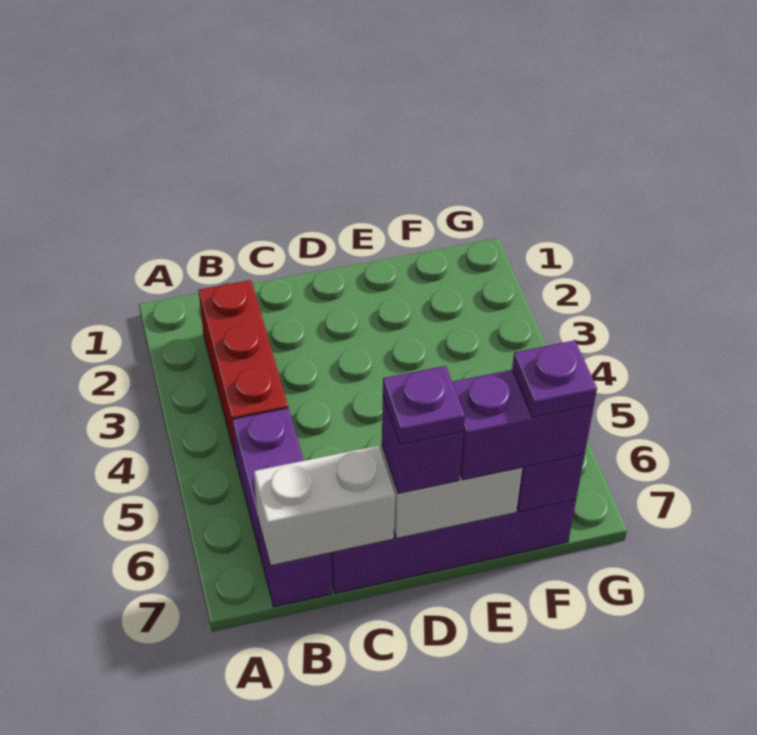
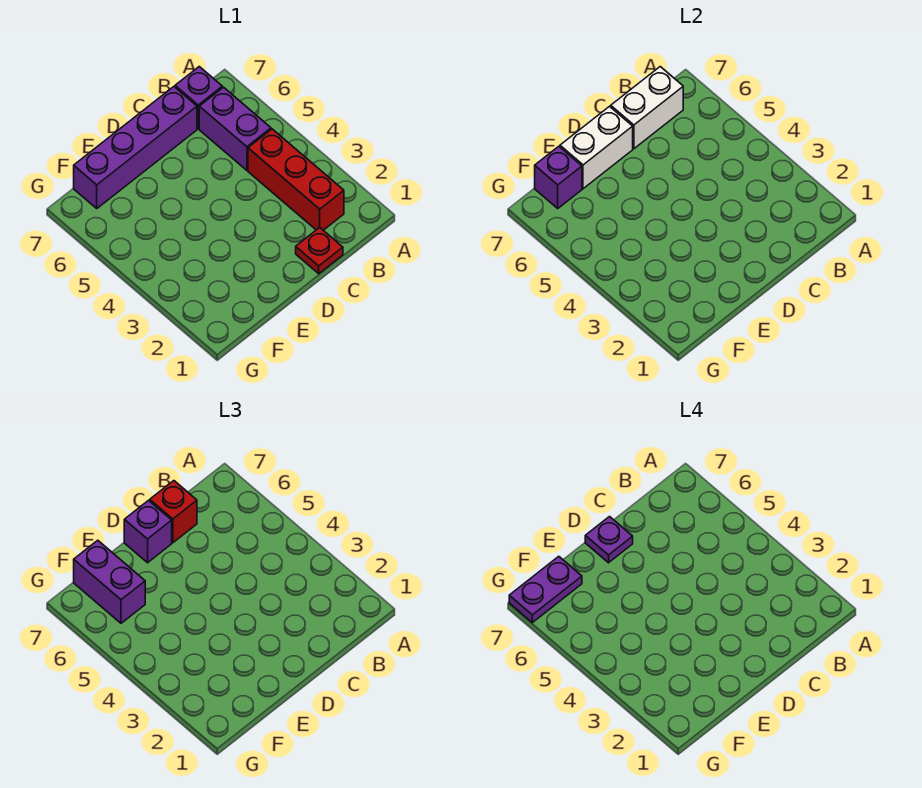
none -> red 1x1 plate [296,228,343,274]
none -> red 1x1 brick [150,481,197,543]
purple 1x2 brick [452,370,594,480] -> purple 1x2 brick turned to [74,540,145,623]
purple 1x1 plate [512,340,597,418] -> purple 1x2 plate [509,556,582,622]

